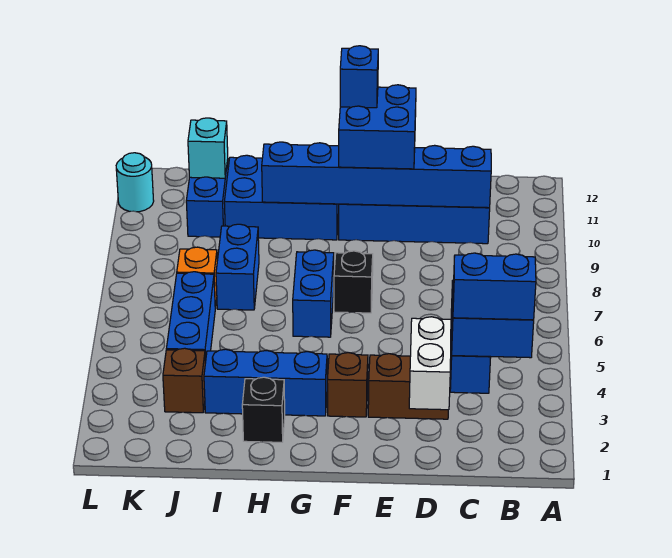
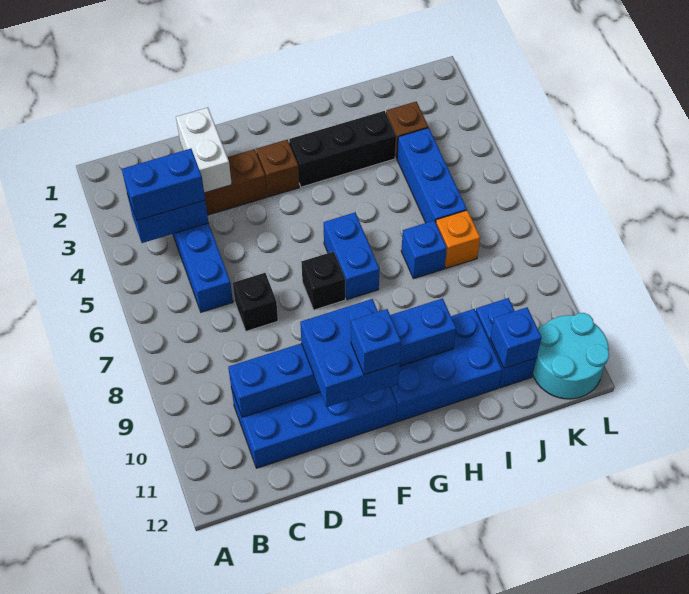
blue 1x3 brick [204,349,327,416] -> black 1x3 brick [289,111,396,187]
black 1x1 brick [242,377,285,442] -> black 1x1 brick moved to [233,273,278,331]
blue 1x2 brick [216,224,259,310] -> blue 1x1 brick [401,221,447,279]
cyan 1x1 brick [188,118,228,178] -> blue 1x1 brick [490,307,542,368]
cyan 1x1 round brick [116,153,154,212] -> cyan 2x2 round brick [533,313,609,399]

